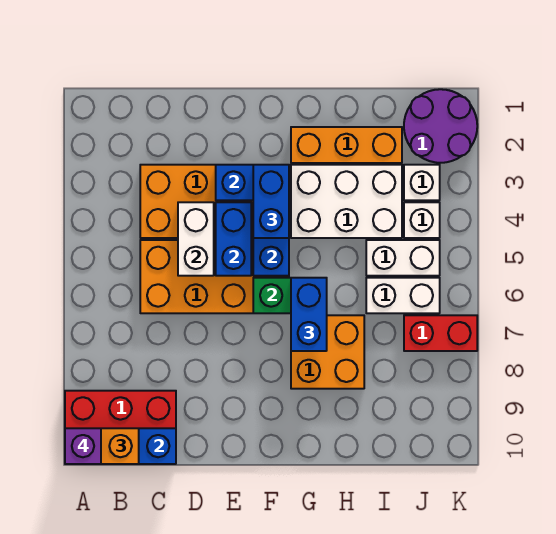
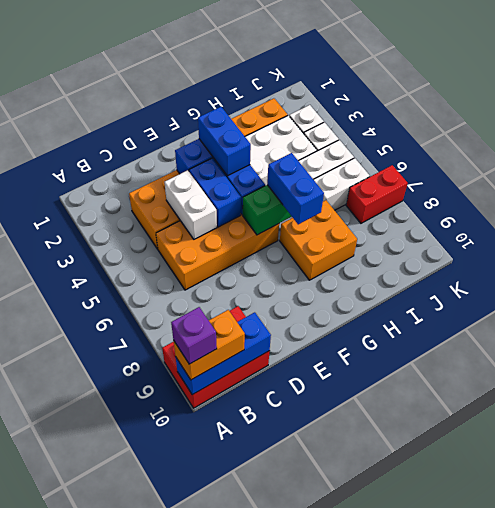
purple 2x2 round brick [404,89,477,163] -> none

